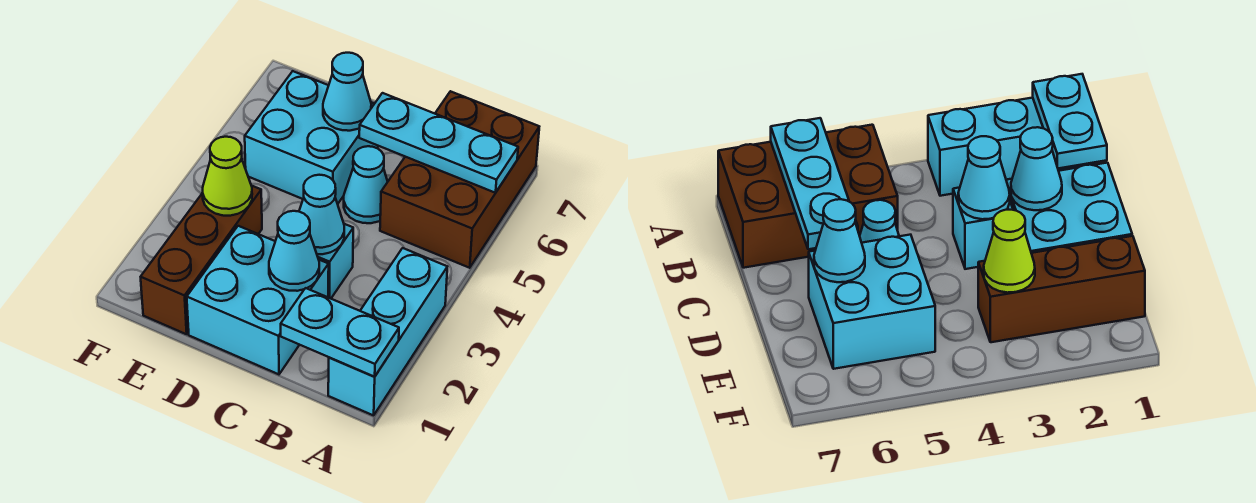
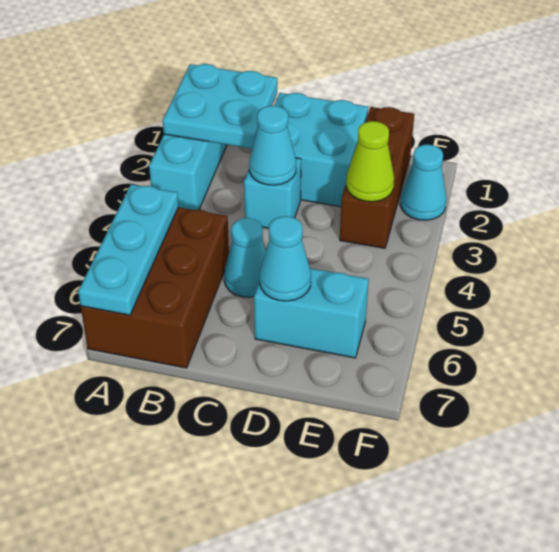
cyan 1x2 plate [281,288,399,377] -> cyan 2x2 plate [163,64,277,149]
cyan 1x3 plate [359,93,518,193] -> cyan 1x3 plate turned to [78,184,178,315]
cyan 1x1 cone [269,211,319,291] -> cyan 1x1 cone moved to [400,144,446,220]
cyan 2x2 brick [245,71,378,204] -> cyan 1x2 brick [254,268,369,358]

